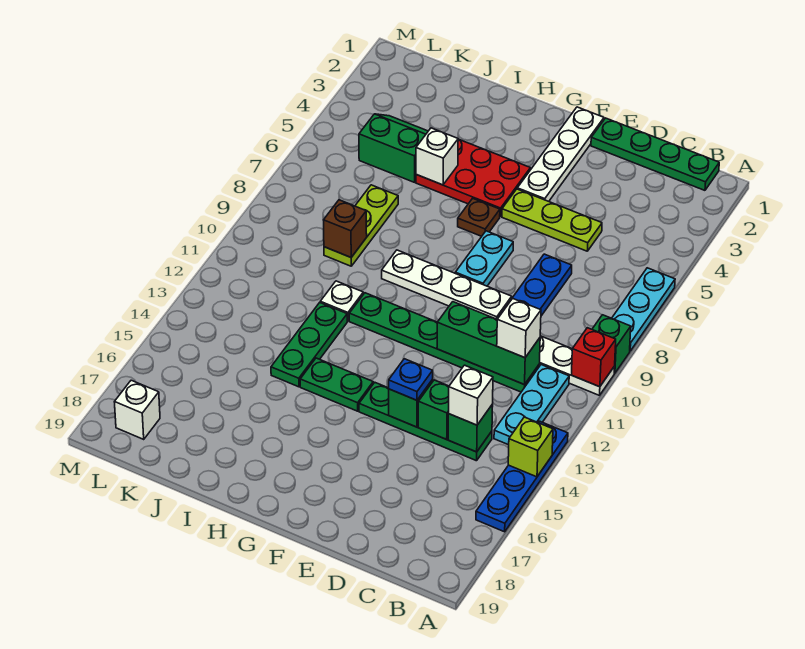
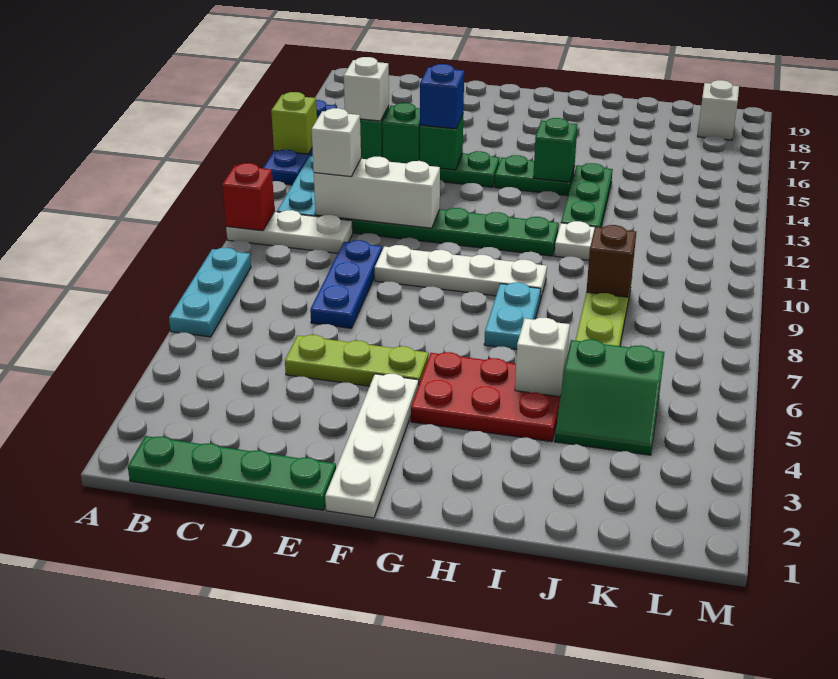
green 1x1 brick [592,315,631,373] -> green 1x1 brick moved to [533,118,577,182]
green 1x3 brick [437,302,540,385] -> white 1x3 brick [314,157,440,228]
blue 1x1 plate [389,359,433,400] -> blue 1x1 brick [420,64,464,129]
cyan 1x2 plate [455,231,513,286] -> cyan 1x2 plate moved to [484,282,541,349]
brown 1x1 plate [458,198,500,236] -> none

